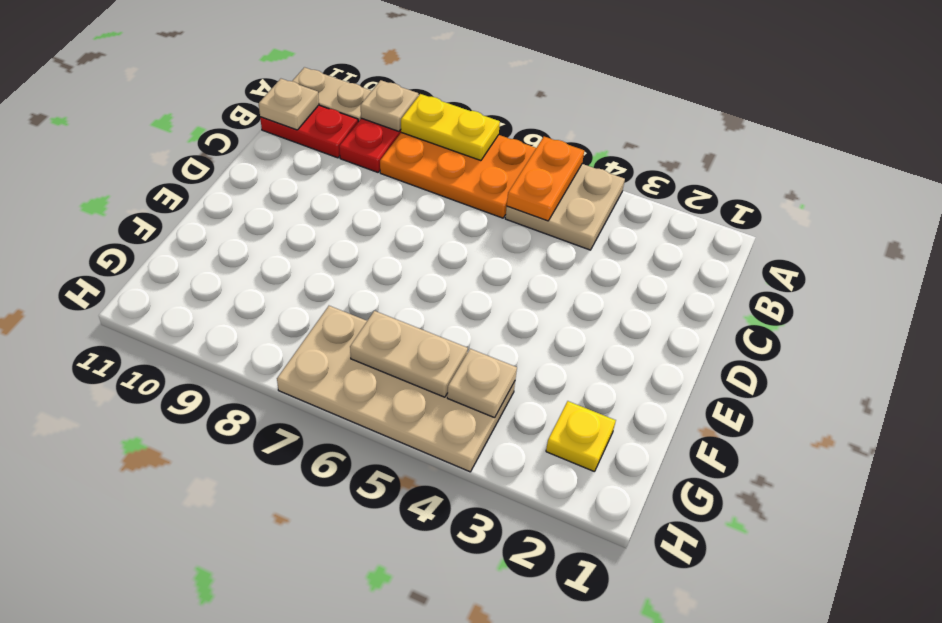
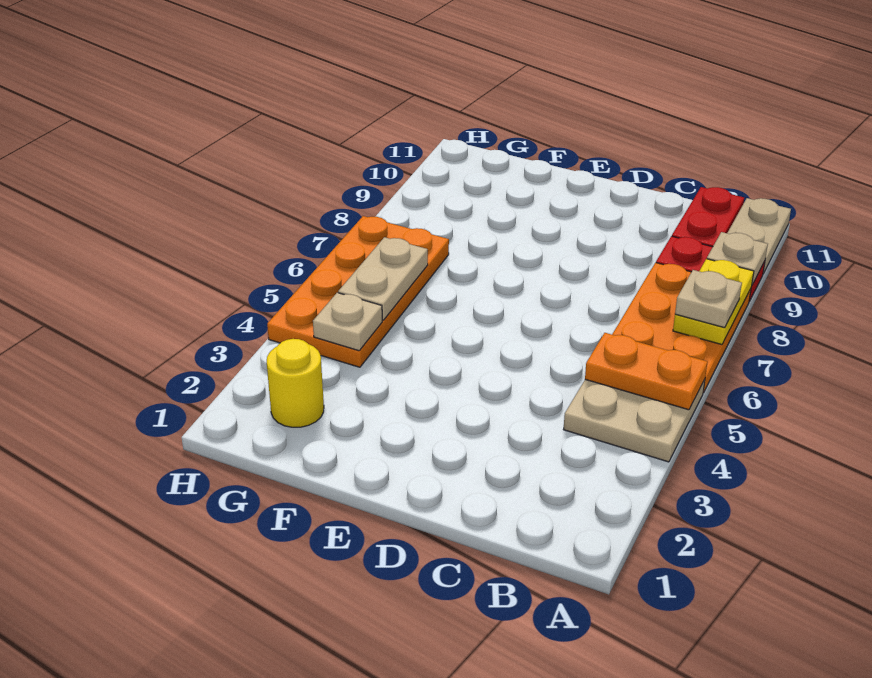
tan 1x1 plate [259,79,319,130] -> tan 1x1 plate moved to [675,270,742,328]
yellow 1x1 plate [546,401,616,472] -> yellow 1x1 round brick [267,339,324,427]
tan 2x4 plate [277,306,515,472] -> orange 2x4 plate [267,216,449,367]

